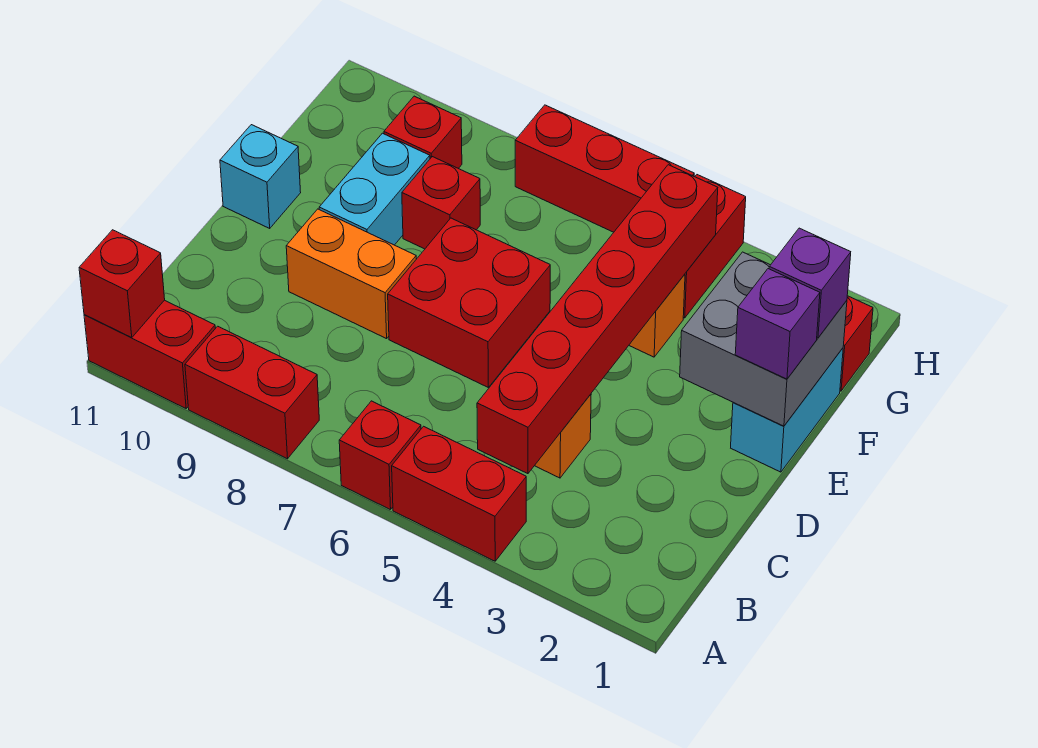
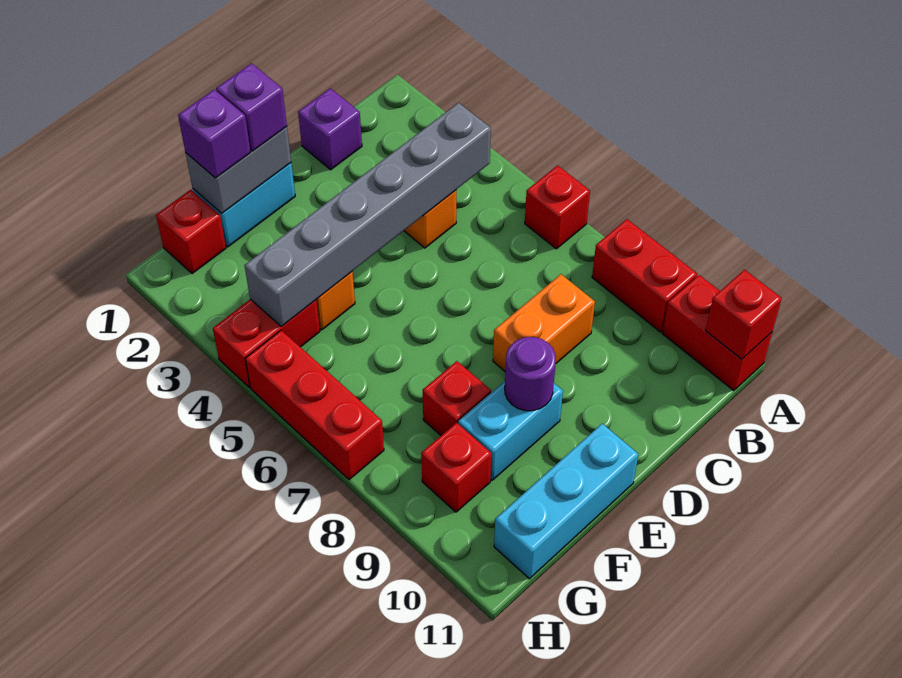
red 1x2 brick [392,426,526,561] -> none
red 1x6 brick [477,165,718,474] -> grey 1x6 brick [245,103,491,327]
none -> purple 1x1 brick [298,88,362,170]
red 2x2 brick [388,218,550,387] -> none
orange 1x2 brick [286,209,416,339] -> orange 1x2 brick turned to [493,274,595,372]
grey 2x2 brick [680,252,847,426] -> grey 1x2 brick [186,126,291,213]
none -> purple 1x1 round brick [505,337,556,411]
cyan 1x1 brick [220,125,301,228] -> cyan 1x3 brick [494,424,638,579]

